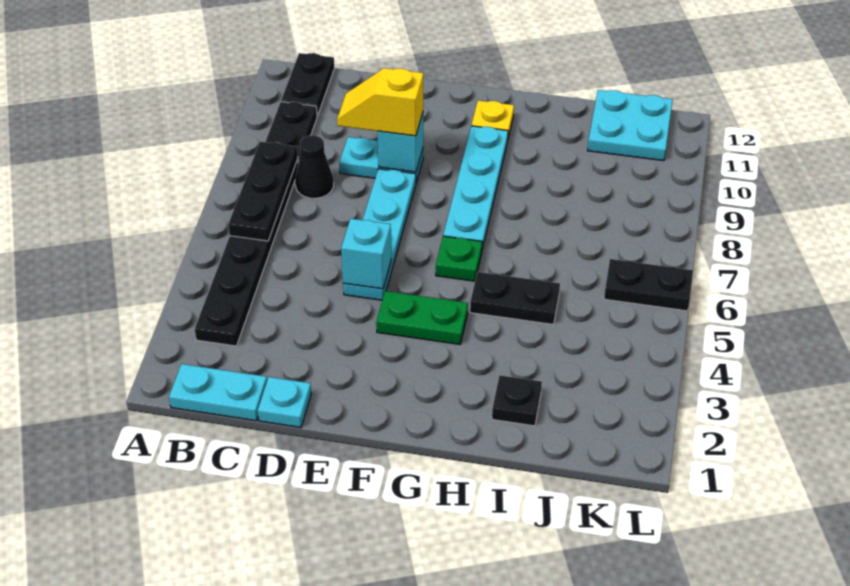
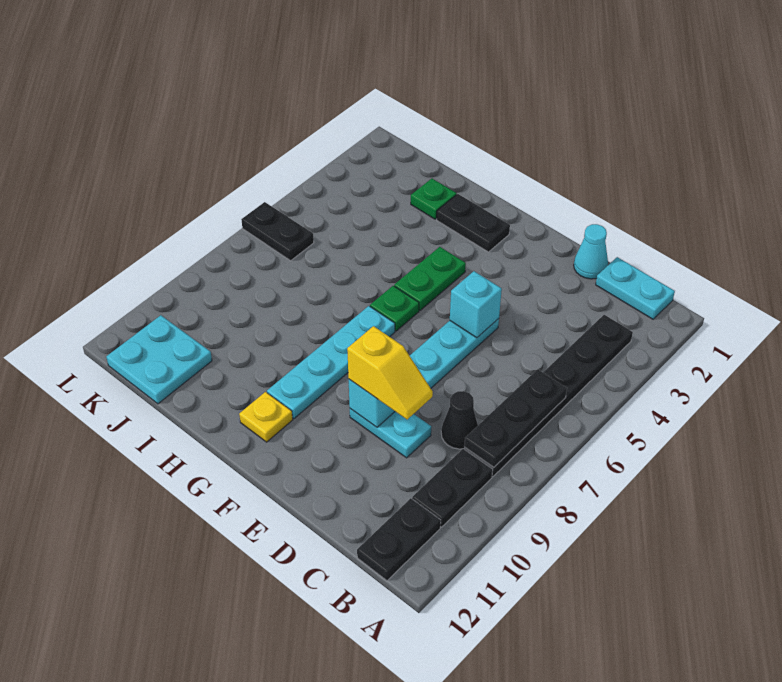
cyan 1x1 plate [258,377,311,428] -> cyan 1x1 cone [574,224,608,279]
green 1x2 plate [376,291,468,344] -> green 1x2 plate turned to [394,247,466,311]
black 1x2 plate [470,272,560,324] -> black 1x2 plate moved to [437,194,510,252]
black 1x1 plate [492,375,542,426] -> green 1x1 plate [411,179,457,219]

